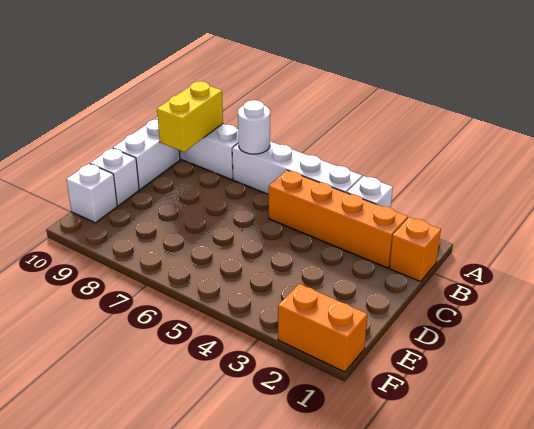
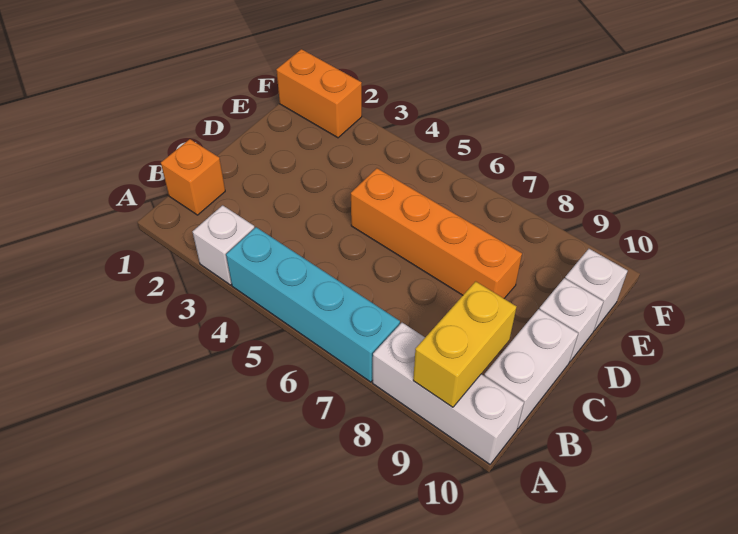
white 1x4 brick [232,141,362,194] -> cyan 1x4 brick [226,227,400,382]
white 1x1 round brick [238,100,270,154] -> none
orange 1x4 brick [269,170,408,268] -> orange 1x4 brick moved to [351,168,522,298]

